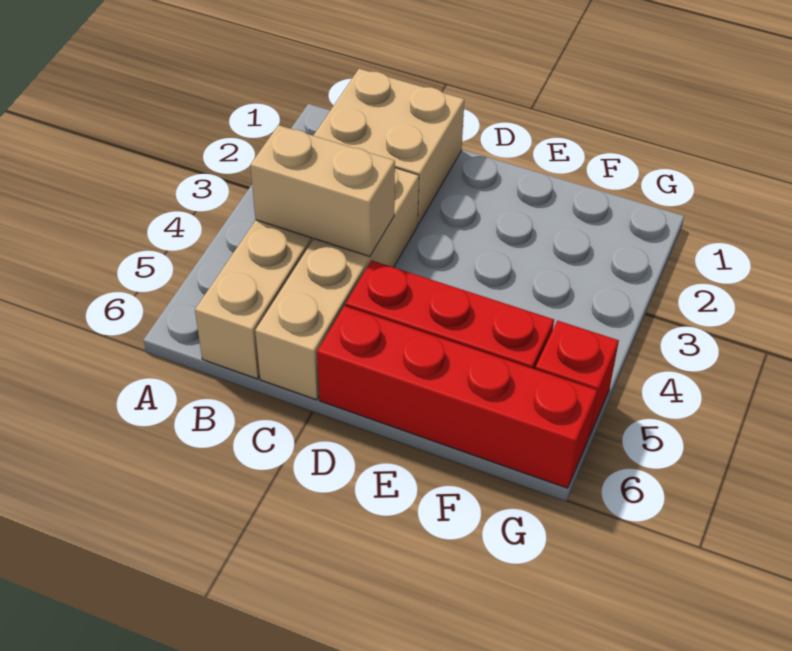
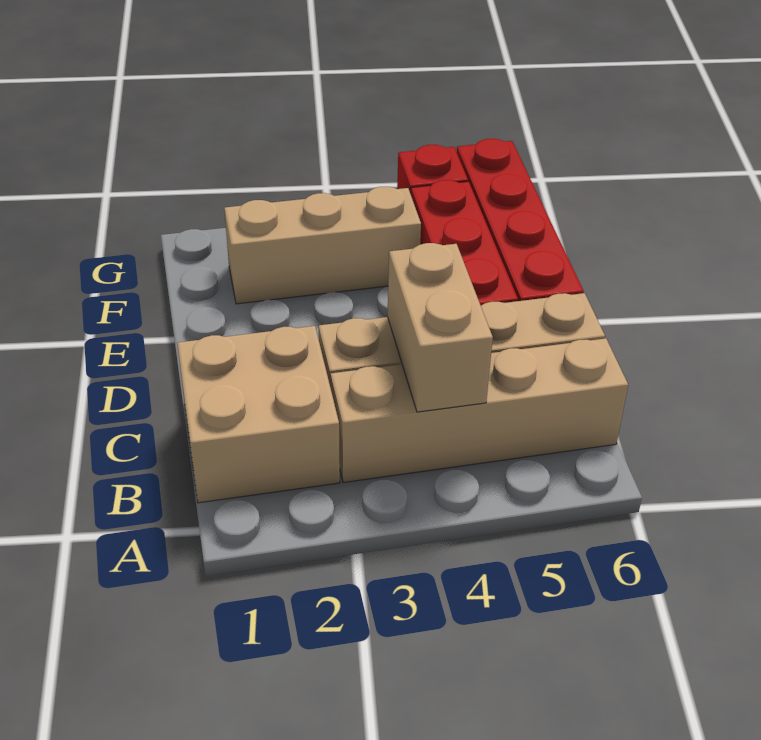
none -> tan 1x3 brick [224,187,421,304]

